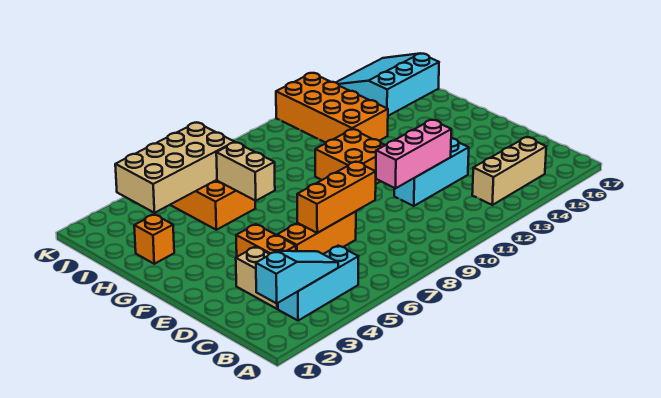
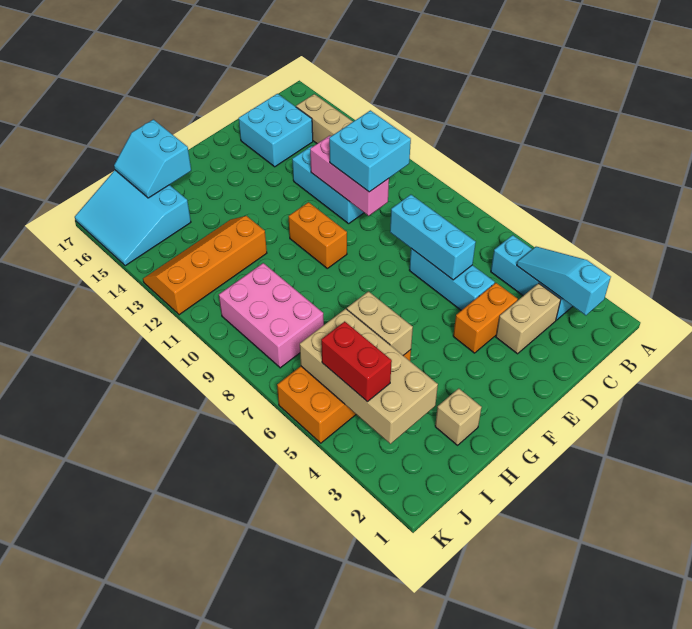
none -> cyan 2x2 brick [329,110,411,192]
none -> cyan 2x2 brick [239,94,313,167]
orange 1x3 brick [277,211,356,254] -> cyan 1x3 brick [409,249,495,310]
orange 1x3 brick [297,162,376,233] -> cyan 1x3 brick [390,195,476,280]
orange 2x2 brick [315,129,385,184] -> orange 1x2 brick [288,202,347,268]
tan 1x2 brick [216,142,275,201] -> tan 1x2 brick turned to [347,291,413,355]
orange 1x1 brick [134,214,174,264] -> tan 1x1 brick [435,388,482,445]
orange 2x4 brick [276,73,388,143] -> orange 2x4 slope [143,216,267,315]
none -> cyan 2x2 slope [114,119,191,198]
none -> pink 2x3 brick [219,263,324,368]
none -> red 1x2 brick [321,321,392,402]

